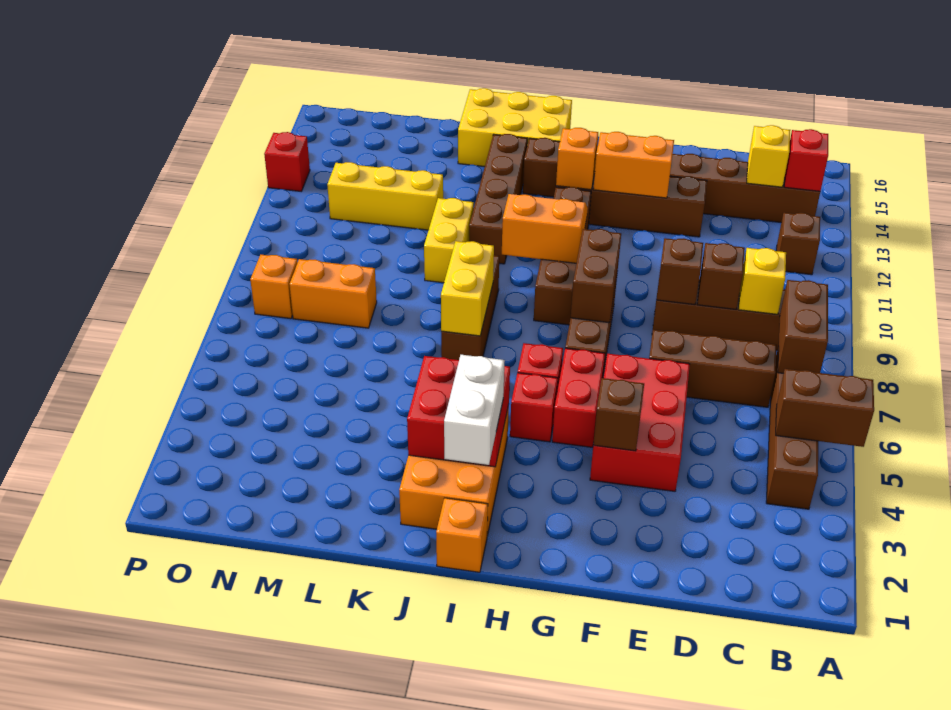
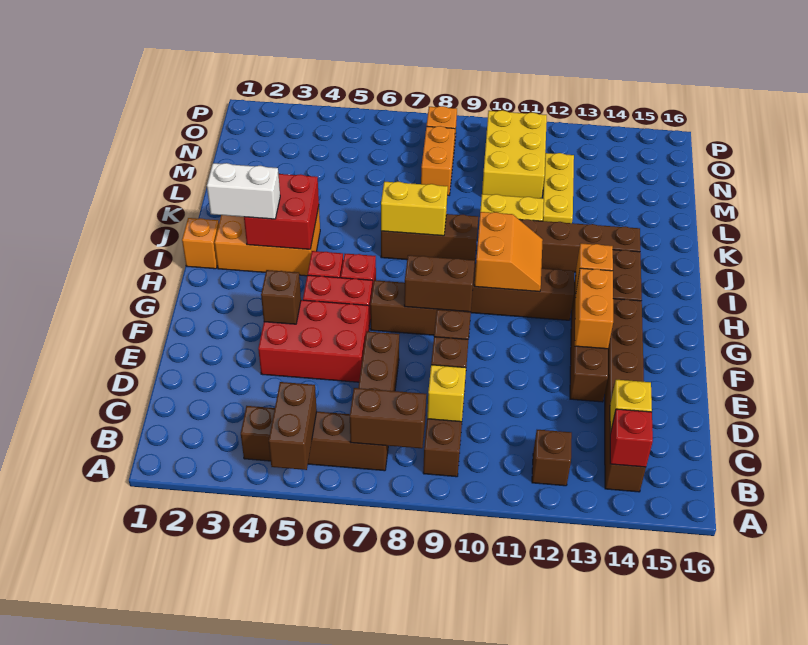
yellow 2x3 brick [458,88,572,167] -> yellow 2x3 brick moved to [482,110,547,198]
yellow 1x3 brick [327,162,443,230] -> yellow 1x3 plate [543,153,574,223]
red 1x1 brick [264,132,310,191] -> none

